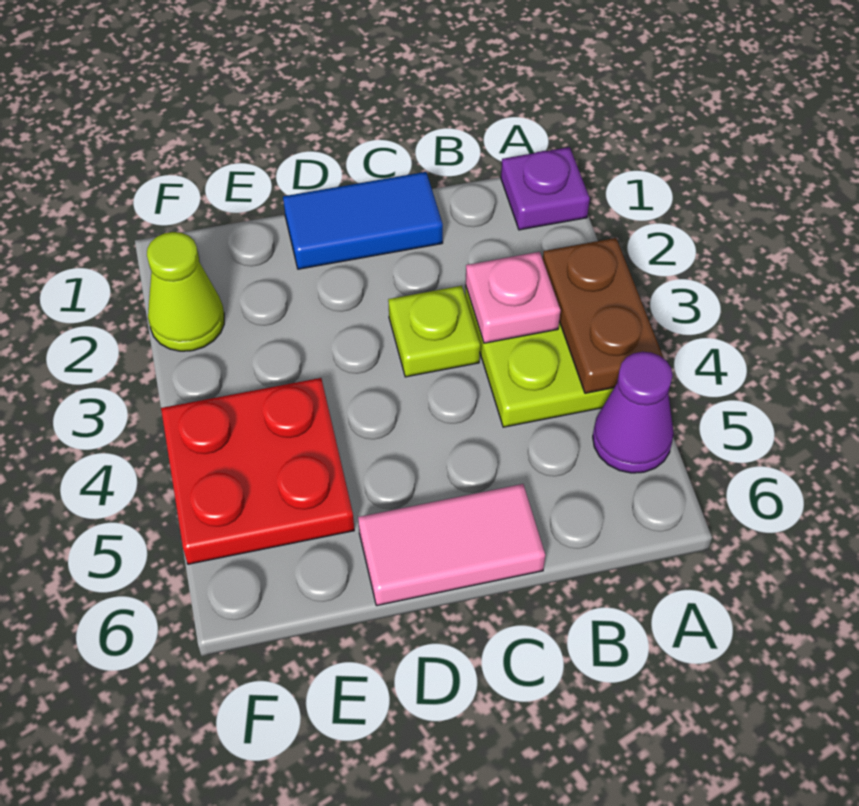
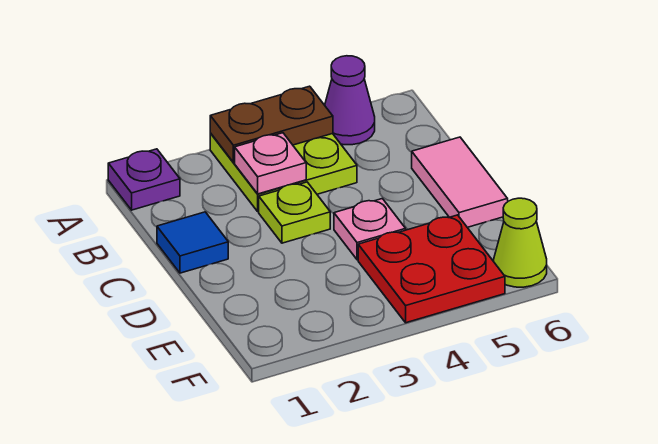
blue 1x2 tile [283,172,443,269] -> blue 1x1 tile [157,212,228,273]
none -> pink 1x1 plate [334,199,406,260]
lime 1x1 cone [147,232,224,351] -> lime 1x1 cone moved to [494,198,547,287]

